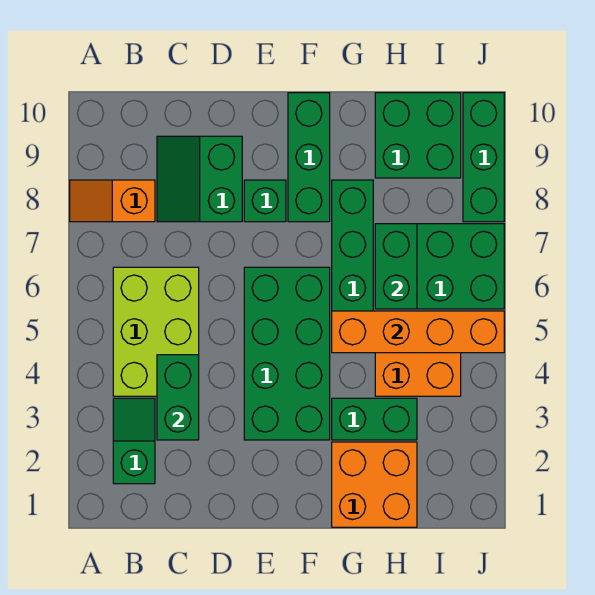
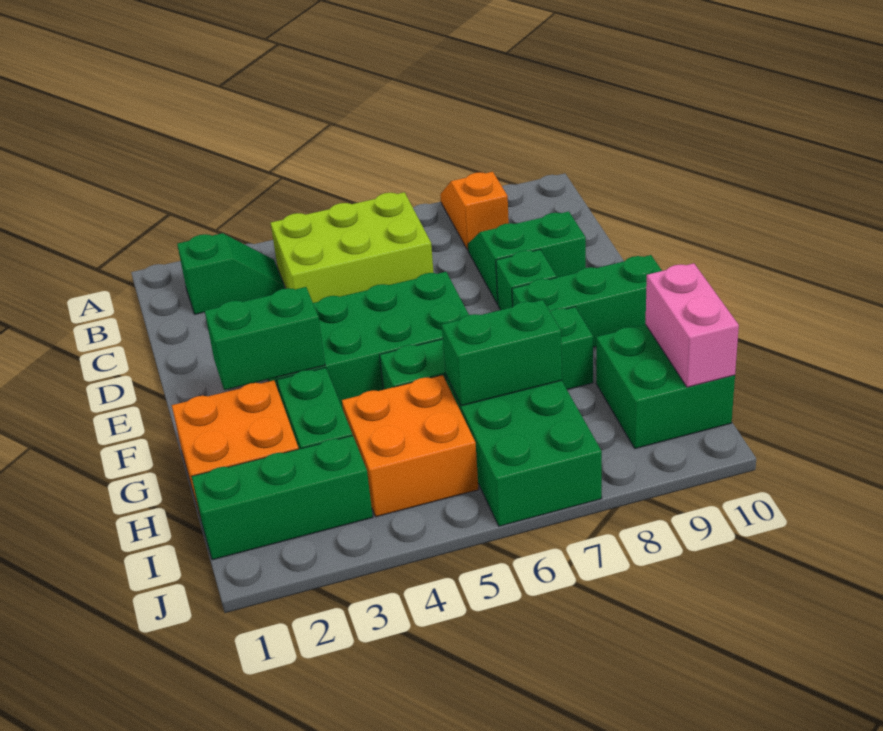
green 1x2 brick [157,355,199,440] -> green 1x2 brick moved to [205,287,325,390]
orange 1x4 brick [332,311,504,353] -> none
none -> pink 1x2 brick [646,263,739,387]
green 1x3 brick [463,93,504,222] -> green 1x3 brick moved to [191,436,373,560]

